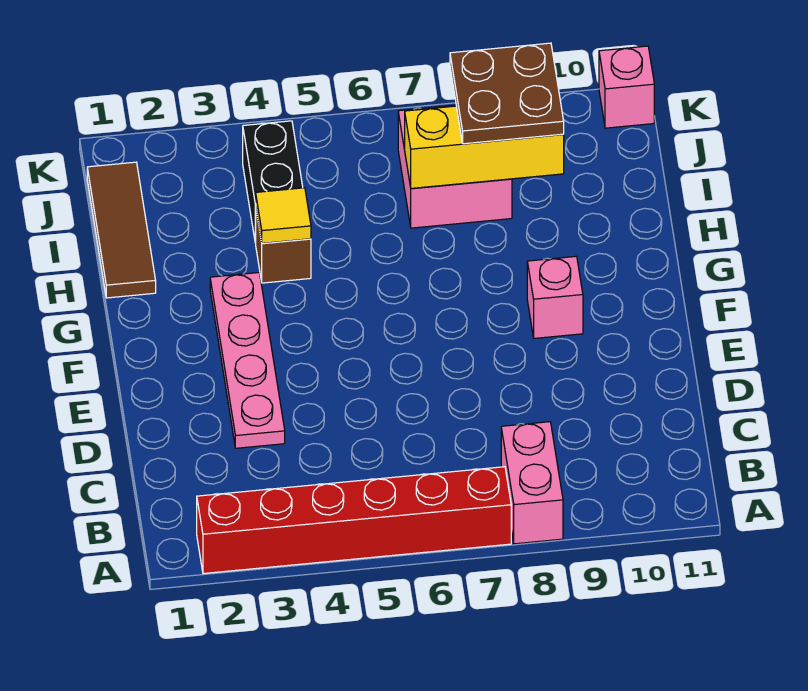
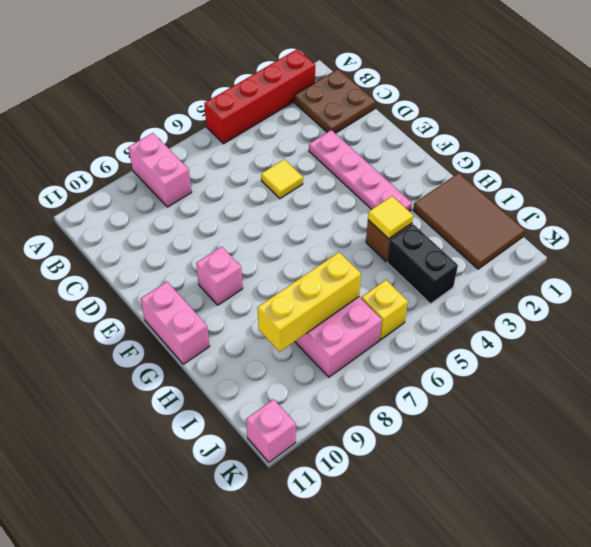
red 1x6 brick [197,467,511,574] -> red 1x4 brick [204,49,315,144]
none -> yellow 1x1 tile [261,159,303,199]
none -> pink 1x2 brick [141,282,210,364]
brown 1x3 tile [87,162,156,298] -> brown 2x3 tile [413,173,525,269]
brown 2x2 plate [450,43,564,144] -> brown 2x2 plate moved to [294,69,376,133]
none -> yellow 1x1 brick [361,280,408,340]

